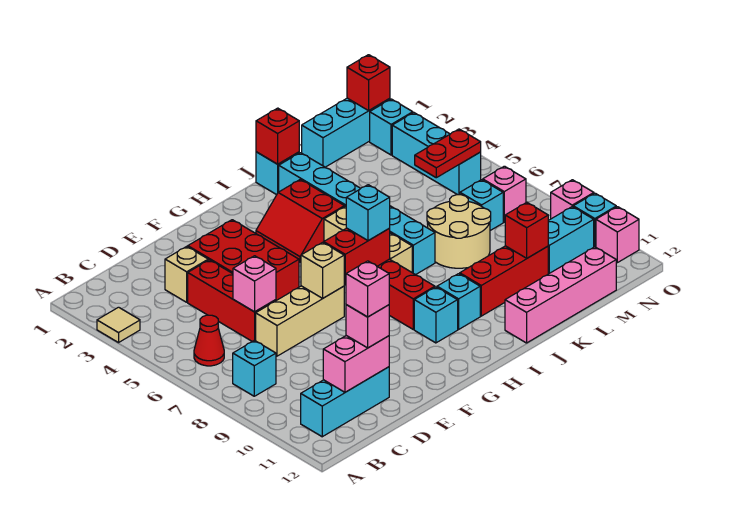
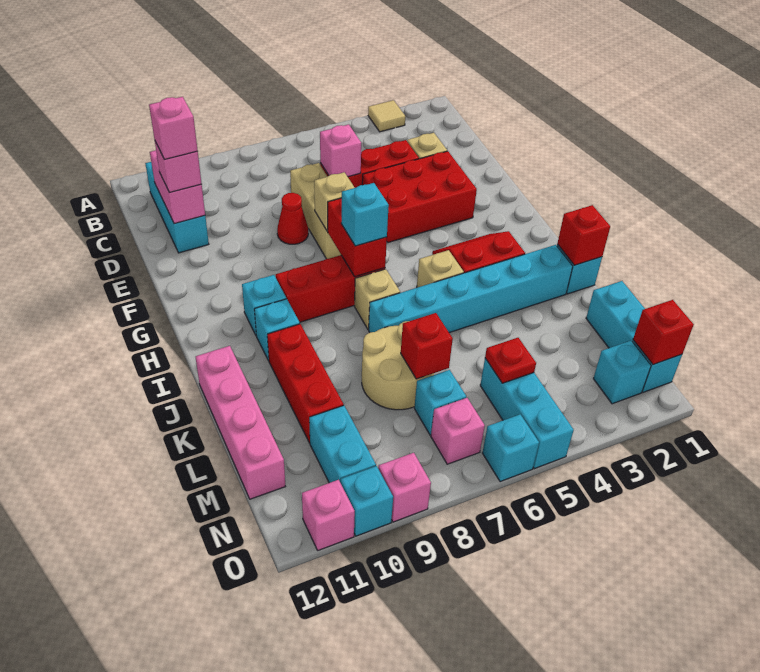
red 1x1 cone [194,315,224,366] -> red 1x1 cone moved to [277,193,308,244]
cyan 1x1 brick [233,340,276,396] -> cyan 1x1 brick moved to [483,414,539,482]
red 1x1 brick [505,202,548,258] -> red 1x1 brick moved to [401,313,453,379]
red 1x2 plate [415,129,481,178] -> red 1x1 plate [485,338,536,383]
cyan 1x3 brick [392,113,481,195] -> cyan 1x3 brick turned to [480,358,574,469]

